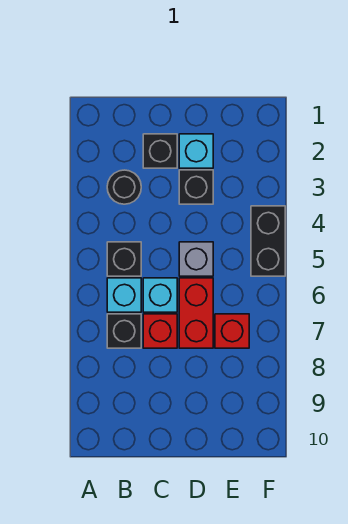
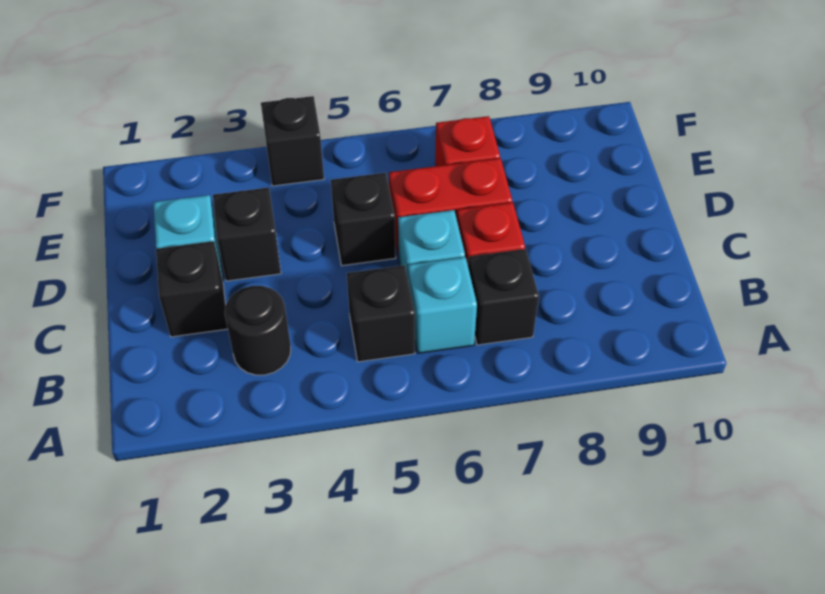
grey 1x1 brick [179,242,213,276] -> black 1x1 brick [331,173,396,266]
black 1x2 brick [251,206,285,276] -> black 1x1 brick [261,96,324,186]

